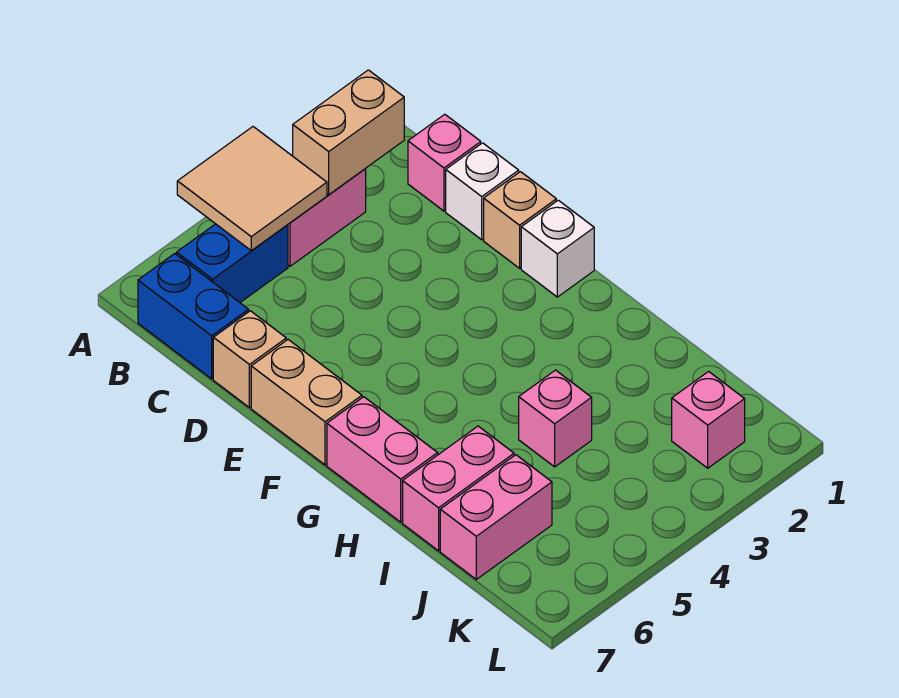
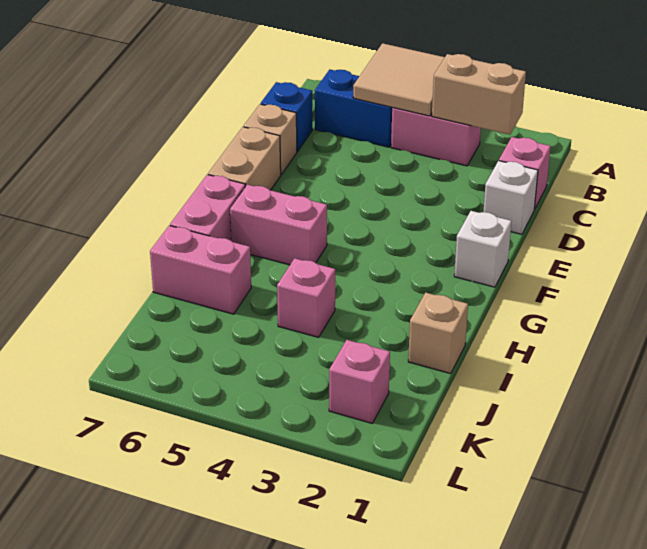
blue 1x2 brick [138,254,249,379] -> blue 1x1 brick [261,82,312,152]
tan 1x1 brick [484,172,556,268] -> tan 1x1 brick moved to [408,293,468,374]
pink 1x2 brick [440,455,552,579] -> pink 1x2 brick moved to [230,185,327,265]

